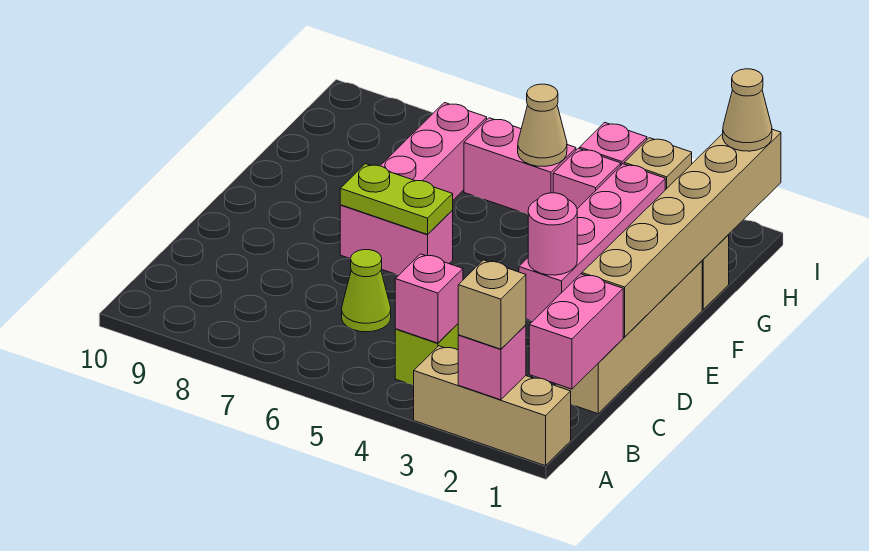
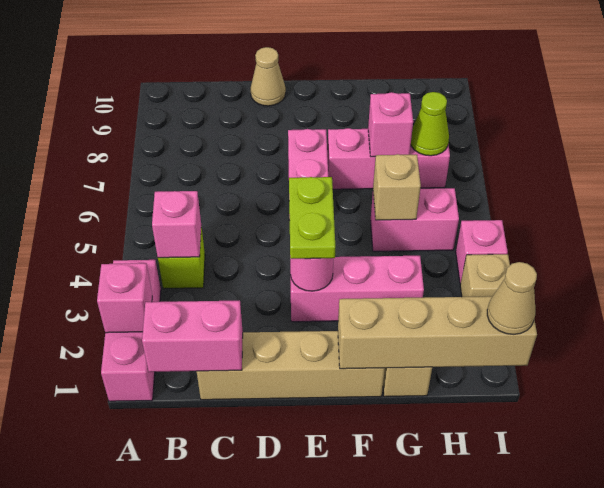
tan 1x3 brick [414,346,571,466] -> pink 1x3 brick [101,260,161,401]
tan 1x1 brick [458,260,526,349] -> tan 1x1 brick moved to [373,154,421,220]
lime 1x1 cone [342,250,391,332] -> lime 1x1 cone moved to [411,92,449,156]
tan 1x6 brick [582,129,781,337] -> tan 1x4 brick [338,296,537,369]
pink 1x4 brick [519,164,665,321] -> pink 1x3 brick [290,256,424,322]
lime 1x2 plate [340,164,453,234] -> lime 1x2 plate moved to [289,177,335,259]
pink 1x1 brick [553,148,621,209] -> pink 1x1 brick moved to [368,92,413,157]
pink 1x2 brick [464,118,576,214] -> pink 1x2 brick turned to [371,188,459,251]
tan 1x1 cone [518,84,567,166] -> tan 1x1 cone moved to [250,47,286,106]

